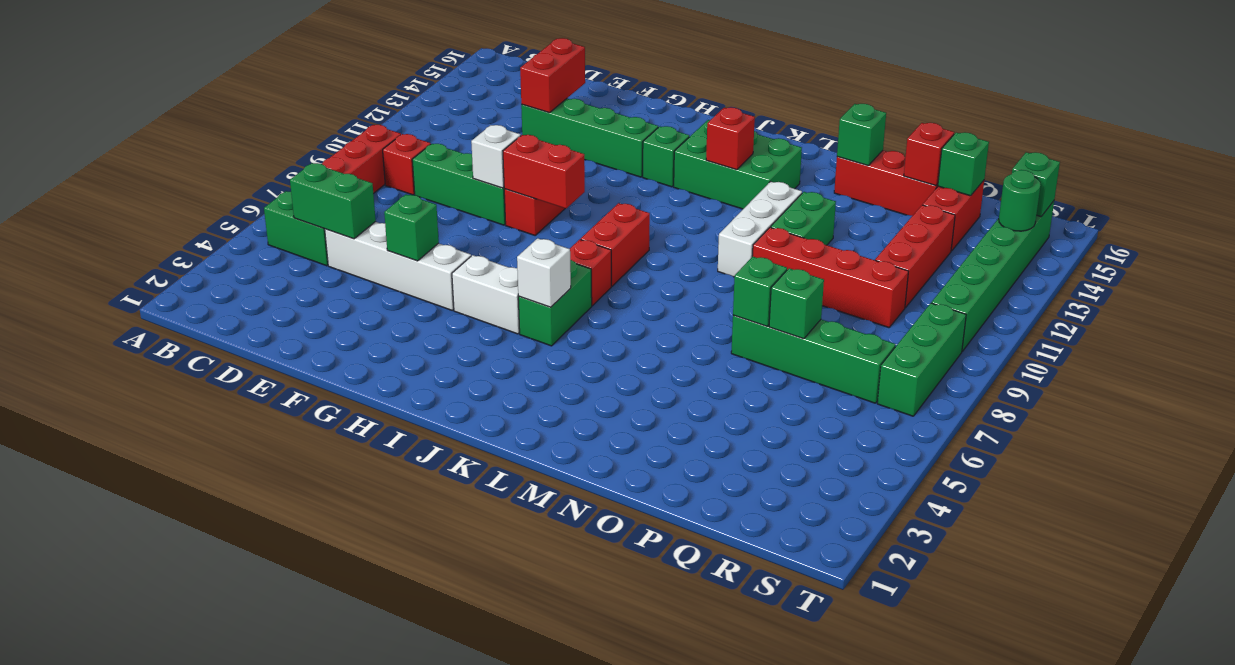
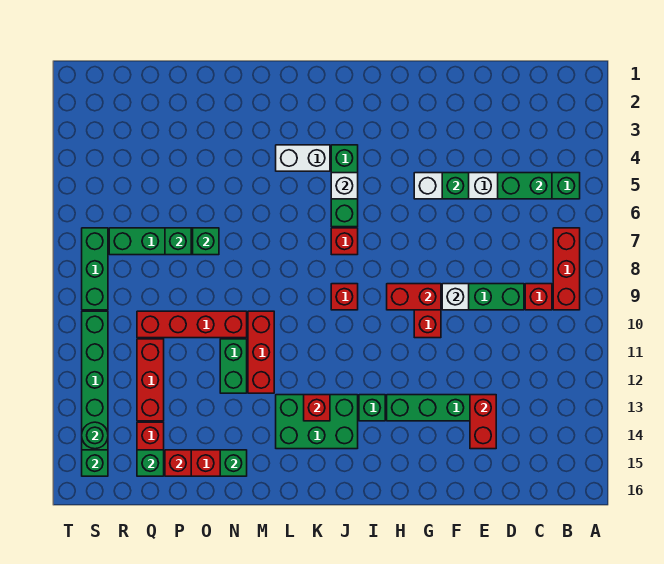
white 1x2 brick [452,255,520,334] -> white 1x2 brick moved to [276,145,330,171]
green 1x2 brick [518,260,592,346] -> green 1x3 brick [331,145,358,227]
red 1x2 brick [581,203,650,286] -> red 1x1 brick [331,284,358,310]
white 1x3 brick [718,182,802,277] -> red 1x3 brick [248,311,274,393]

